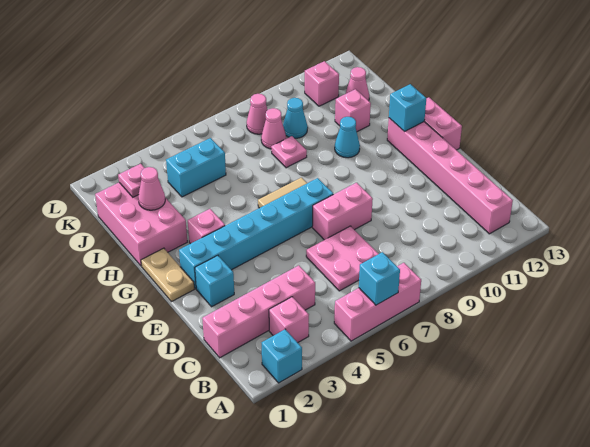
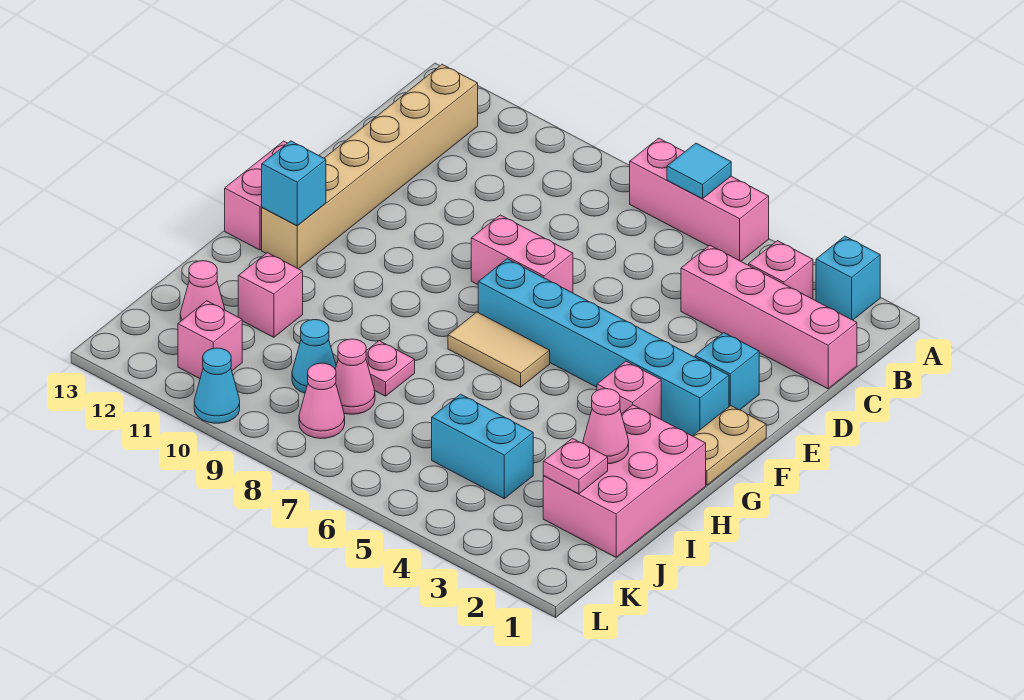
cyan 1x1 brick [359,252,400,305] -> cyan 1x1 tile [667,143,731,199]
pink 1x6 brick [387,118,513,234] -> tan 1x6 brick [262,64,478,269]
pink 2x2 plate [306,226,378,291] -> none
cyan 1x1 cone [335,117,360,158] -> cyan 1x1 cone moved to [194,348,240,423]

